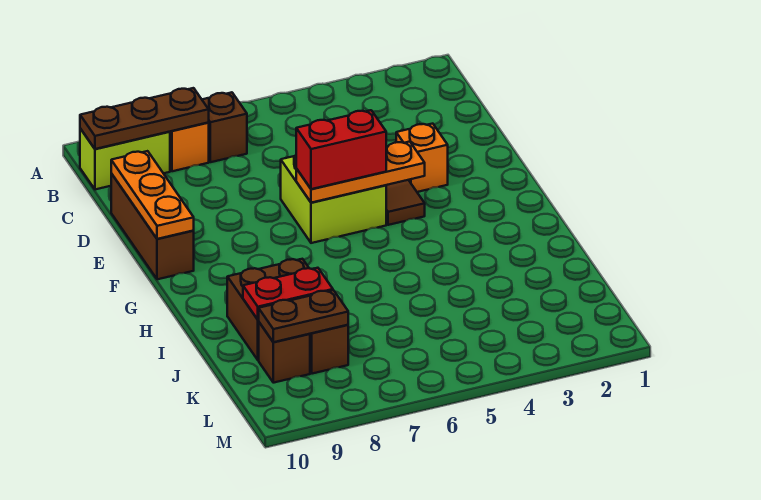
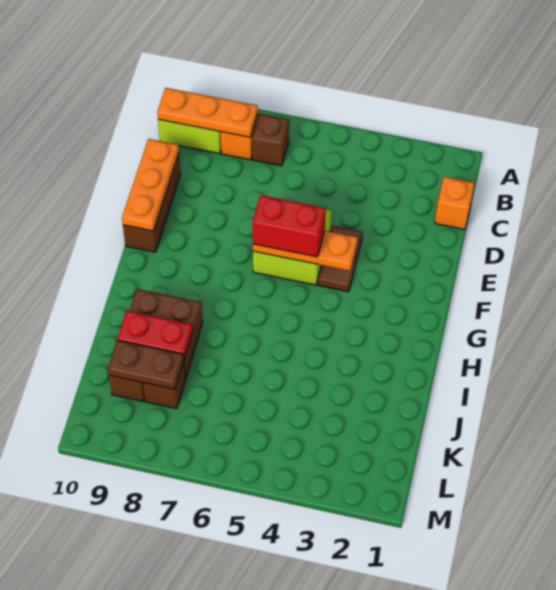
brown 1x3 plate [80,88,209,149] -> orange 1x3 plate [157,88,258,137]
orange 1x1 brick [396,124,448,192] -> orange 1x1 brick moved to [435,177,474,230]

